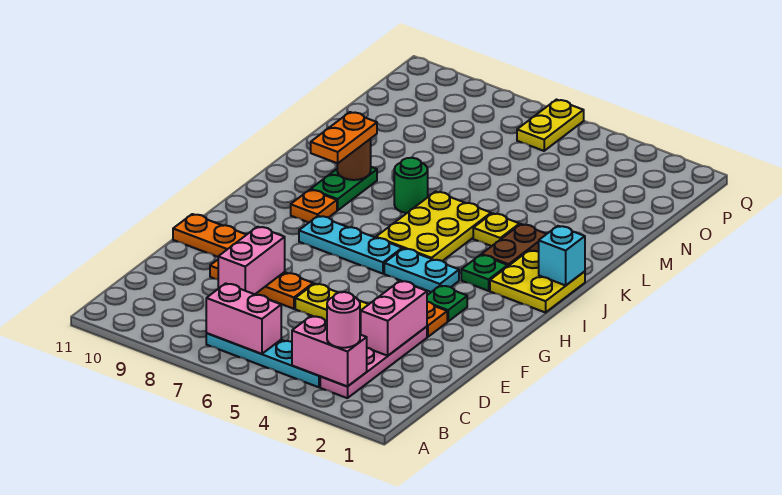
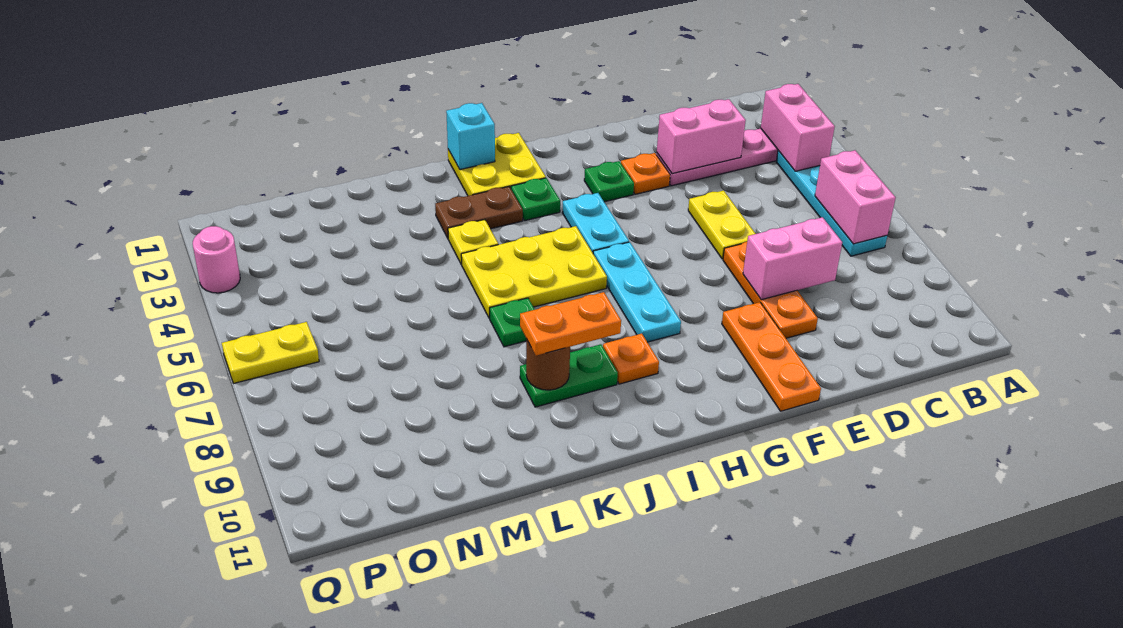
pink 1x1 round brick [327,292,360,348] -> pink 1x1 round brick moved to [193,226,240,293]
green 1x1 round brick [394,158,428,213] -> green 1x1 plate [490,298,535,347]

